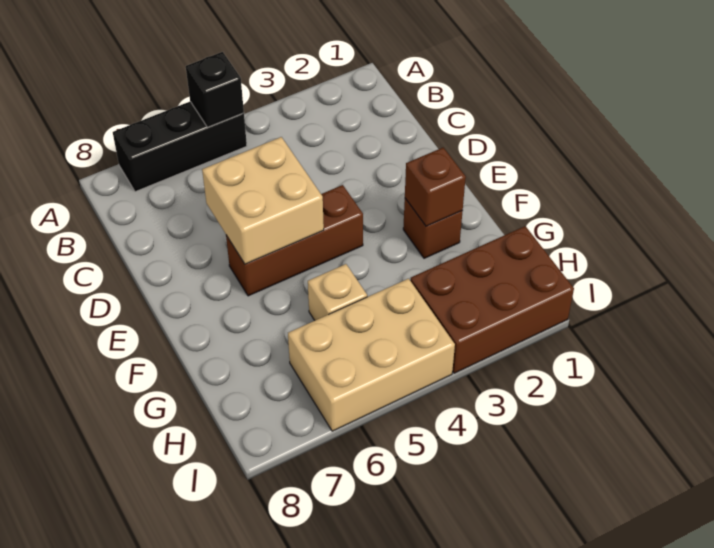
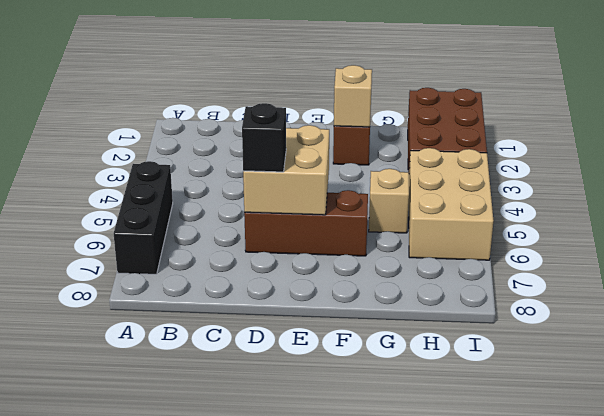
black 1x1 brick [186,52,244,127] -> black 1x1 brick moved to [242,103,286,172]
brown 1x3 brick [226,185,363,296] -> brown 1x3 brick turned to [244,190,368,256]
brown 1x1 brick [405,148,466,226] -> tan 1x1 brick [334,65,372,127]

